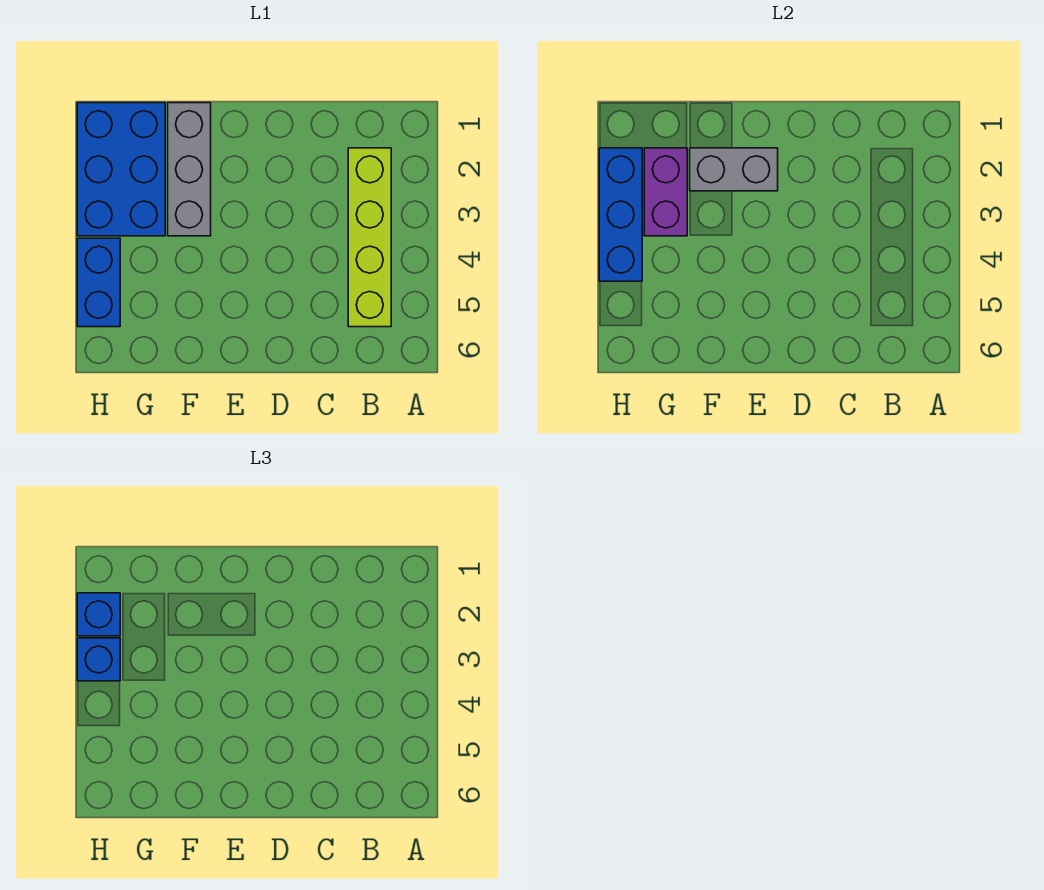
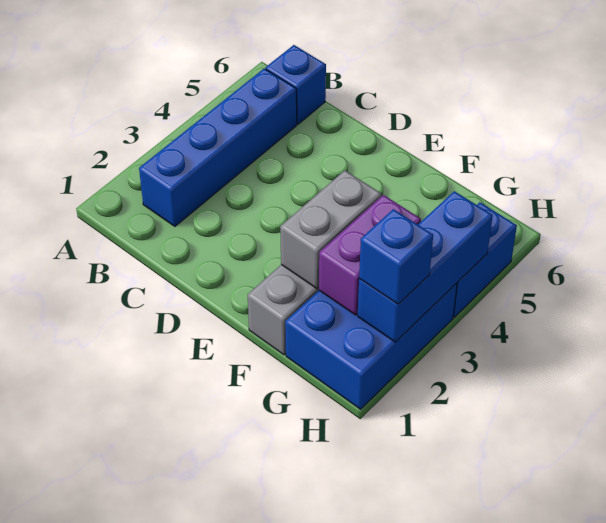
lime 1x4 brick [348,148,391,327] -> blue 1x4 brick [139,69,297,226]
grey 1x2 brick [690,148,778,191] -> grey 1x2 brick turned to [280,170,382,289]
blue 1x1 brick [77,638,120,681] -> blue 1x1 brick moved to [266,45,326,124]

